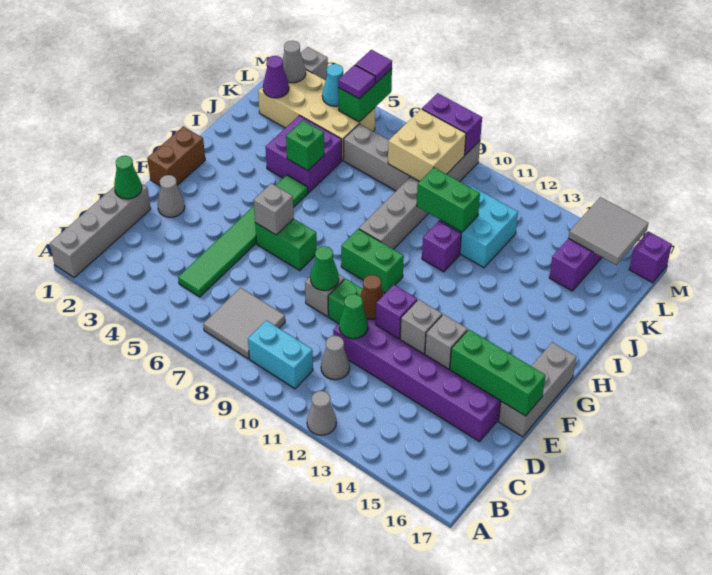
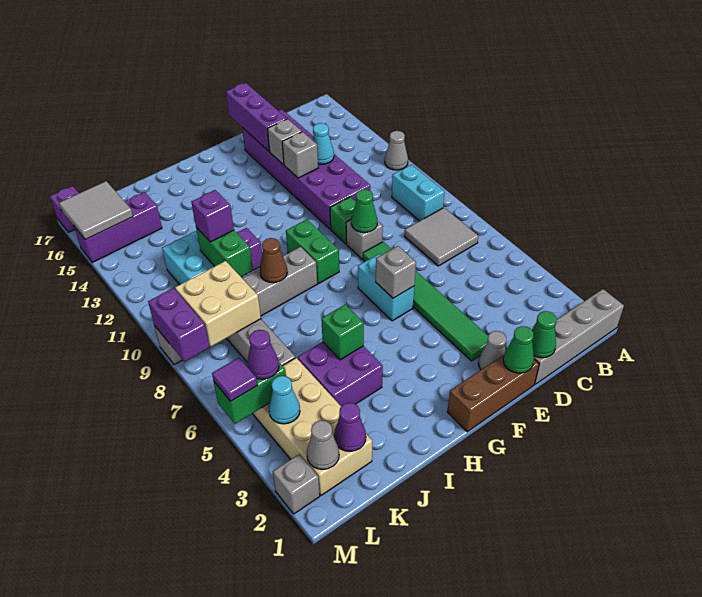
green 1x6 tile [178,175,308,297] -> green 1x6 tile turned to [363,242,488,361]
grey 1x1 cone [321,336,350,380] -> none
green 1x1 cone [339,294,368,339] -> green 1x1 cone moved to [503,326,534,373]
none -> cyan 1x1 cone [312,123,334,164]
brown 1x1 cone [360,275,384,319] -> brown 1x1 cone moved to [260,238,287,283]
purple 1x1 brick [376,285,417,339] -> purple 1x1 brick moved to [191,190,234,242]
green 1x3 brick [450,330,546,416] -> purple 1x3 brick [226,83,287,151]
grey 1x3 brick [499,342,576,437] -> none
brown 1x2 brick [147,126,205,186] -> brown 1x3 brick [447,355,539,432]
green 1x2 brick [255,219,317,271] -> cyan 1x2 brick [358,254,414,321]
purple 1x1 tile [338,65,376,99] -> purple 1x1 cone [247,330,279,379]

